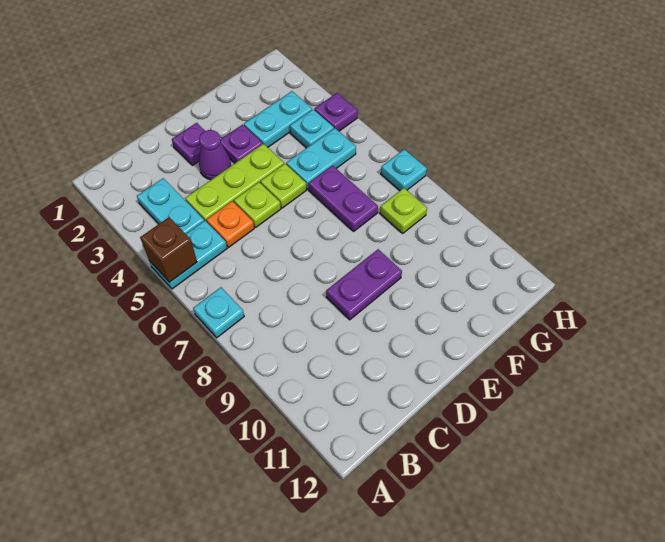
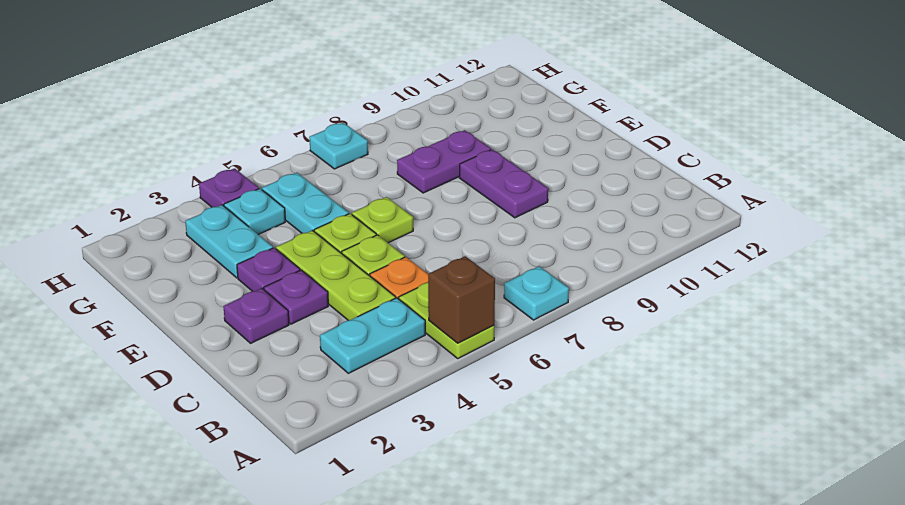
cyan 1x2 plate [150,221,227,289] -> lime 1x2 plate [399,283,494,358]
purple 1x1 cone [199,130,231,180] -> purple 1x1 plate [264,270,328,324]
purple 1x2 plate [308,166,378,231] -> purple 1x2 plate moved to [397,130,491,193]
lime 1x1 plate [380,188,427,233] -> lime 1x1 plate moved to [352,197,413,243]

